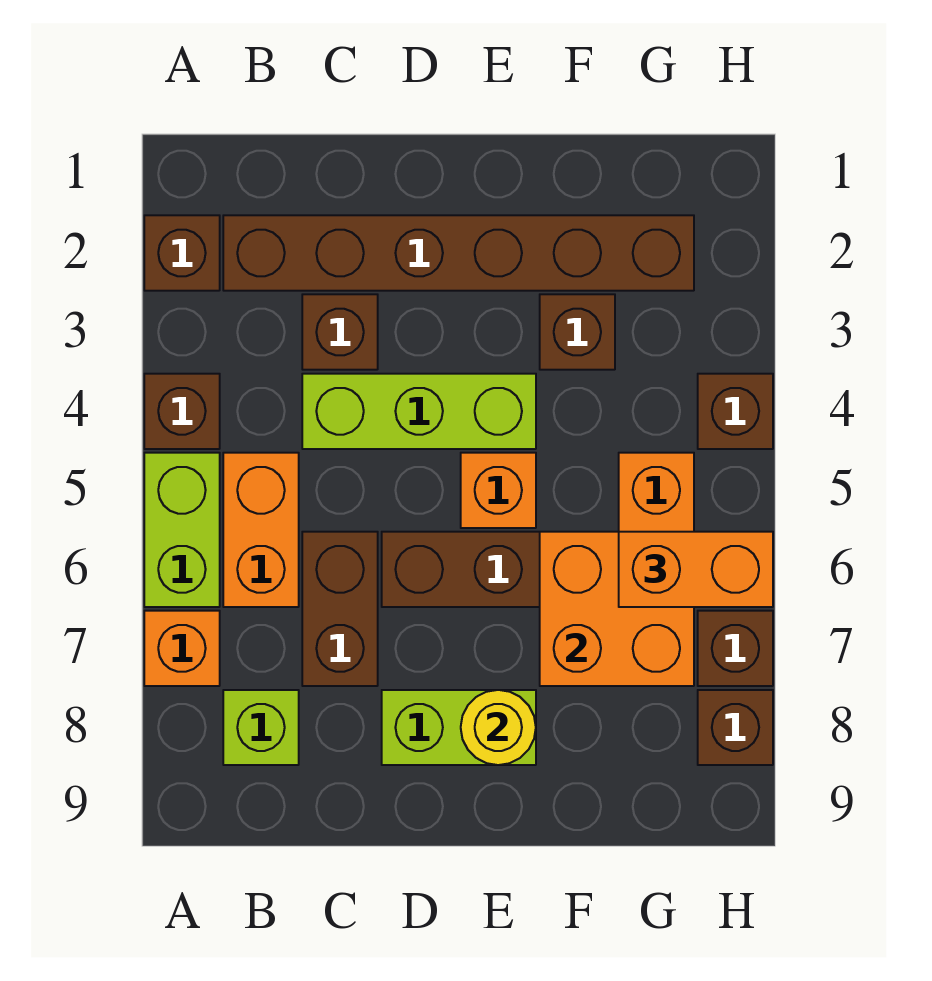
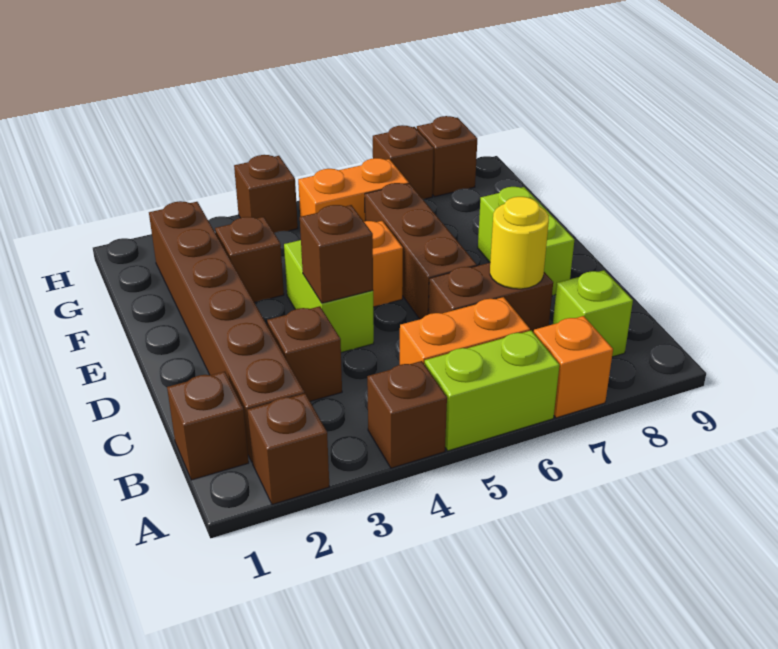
none -> brown 1x1 brick [167,372,249,480]
lime 1x3 brick [302,374,536,449] -> lime 1x2 brick [284,240,374,353]
none -> brown 1x1 brick [300,205,373,303]
yellow 1x1 round brick [461,690,536,765] -> yellow 1x1 round brick moved to [490,197,549,289]
orange 2x2 brick [540,532,694,686] -> none
orange 1x2 brick [619,532,773,607] -> none

